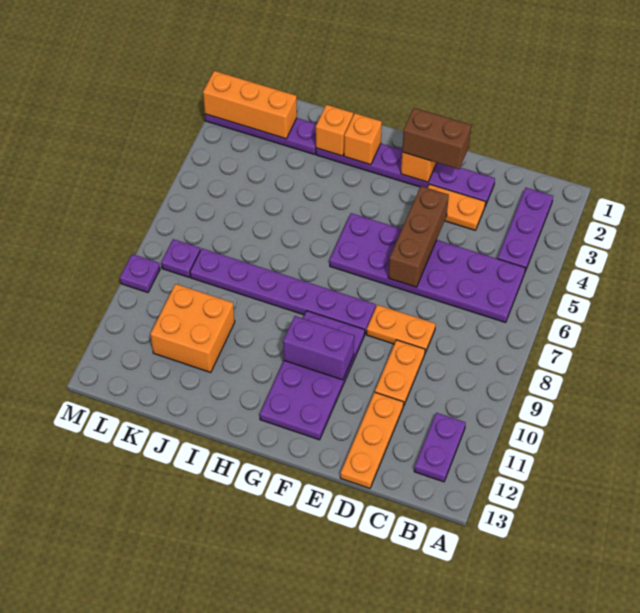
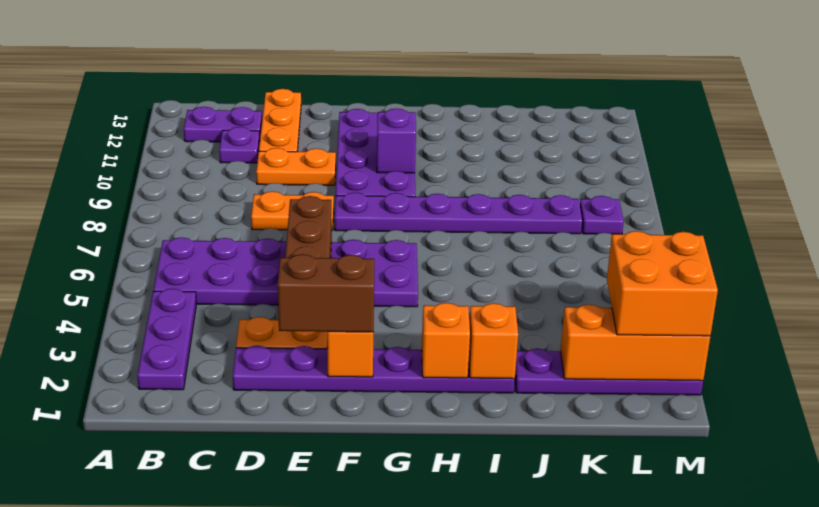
purple 1x2 plate [414,413,466,482] -> purple 1x2 plate turned to [184,107,262,142]
orange 1x2 plate [375,340,425,406] -> orange 1x2 plate turned to [256,148,336,185]
purple 1x2 brick [283,316,354,380] -> purple 1x1 brick [377,109,416,173]
orange 2x2 brick [150,284,235,373] -> orange 2x2 brick moved to [607,231,718,336]
purple 1x1 plate [120,254,160,293] -> purple 1x1 plate moved to [219,127,260,163]

